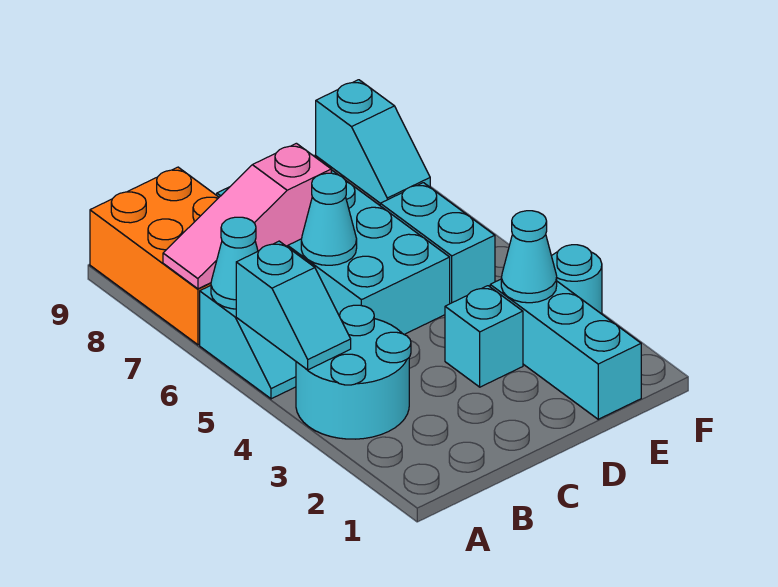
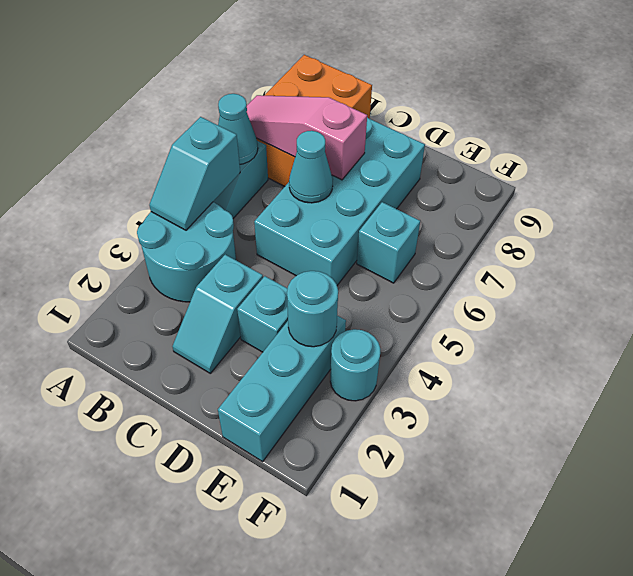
cyan 1x1 cone [501,211,557,303] -> cyan 1x1 round brick [287,271,338,347]
cyan 1x2 brick [380,183,495,304] -> cyan 1x1 brick [357,202,420,283]
cyan 1x2 slope [316,80,430,203] -> cyan 1x2 slope moved to [172,255,263,373]

